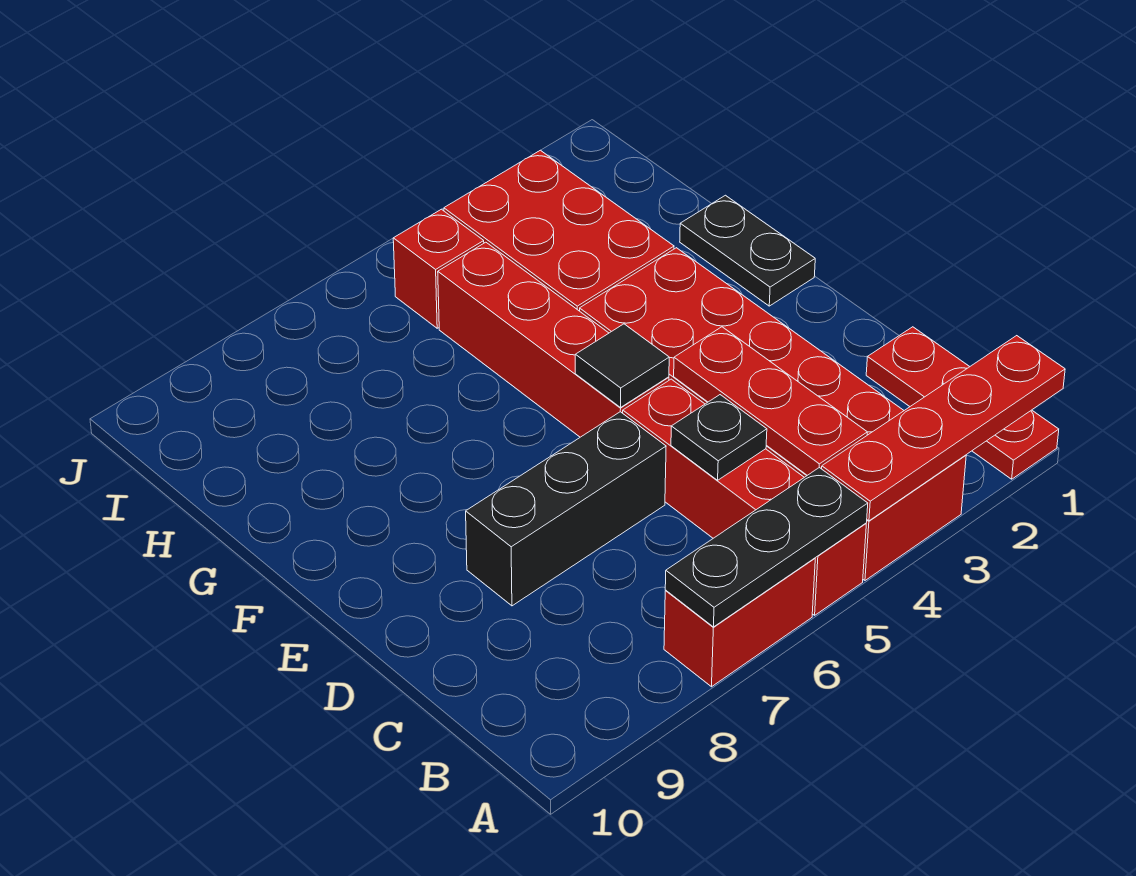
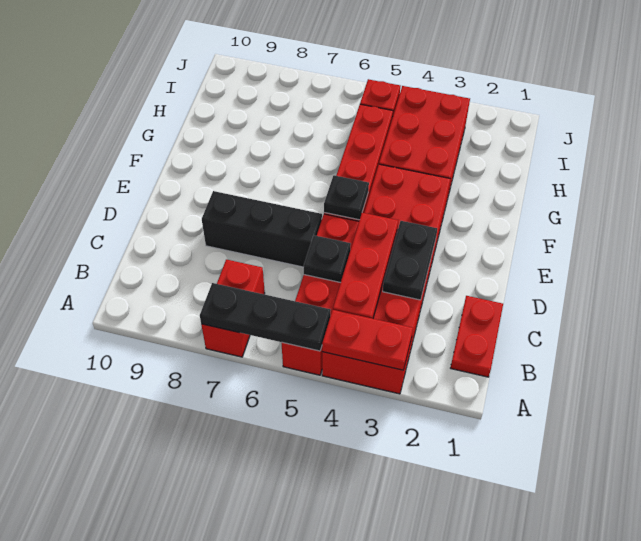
red 1x3 plate [866,327,1059,479] -> red 1x2 plate [451,296,503,377]
red 1x4 plate [822,336,1065,521] -> red 1x2 plate [322,310,413,370]
red 1x2 brick [664,558,815,687] -> red 1x2 brick turned to [201,260,265,357]
black 1x1 tile [575,324,669,407] -> black 1x1 plate [324,175,369,220]
black 1x2 plate [680,195,815,306] -> black 1x2 plate moved to [383,221,437,300]

